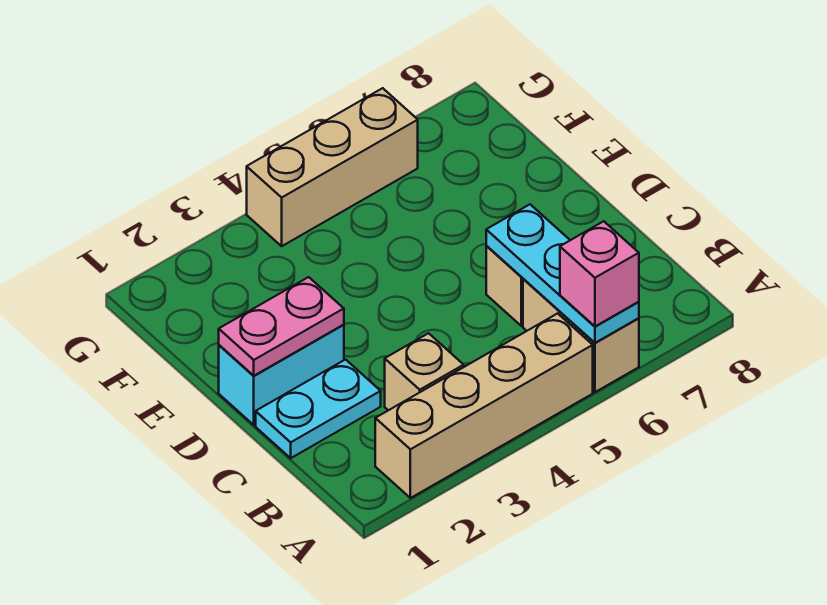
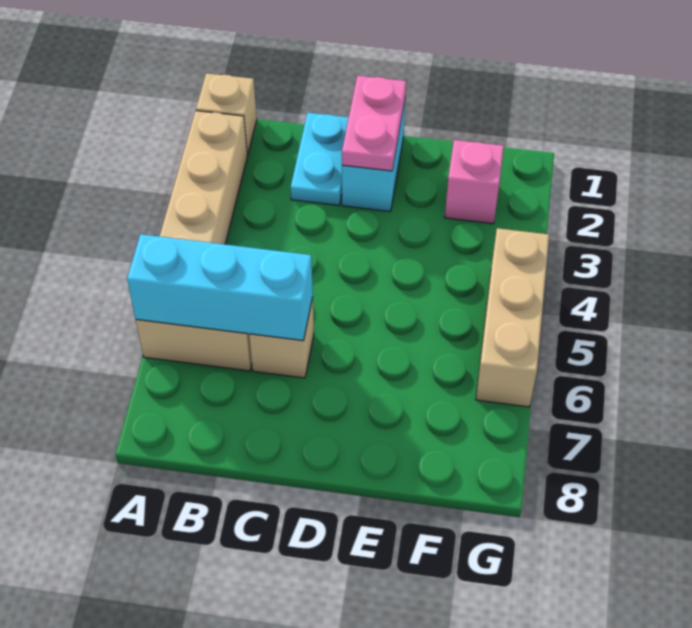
cyan 1x3 plate [486,205,639,343] -> cyan 1x3 brick [127,234,313,341]
pink 1x1 brick [560,221,639,326] -> pink 1x1 brick moved to [445,140,504,224]
tan 1x1 brick [385,333,464,410] -> tan 1x1 brick moved to [196,73,257,155]

